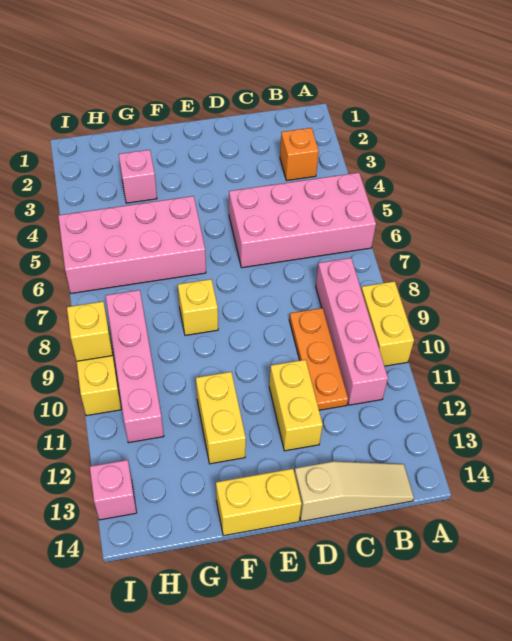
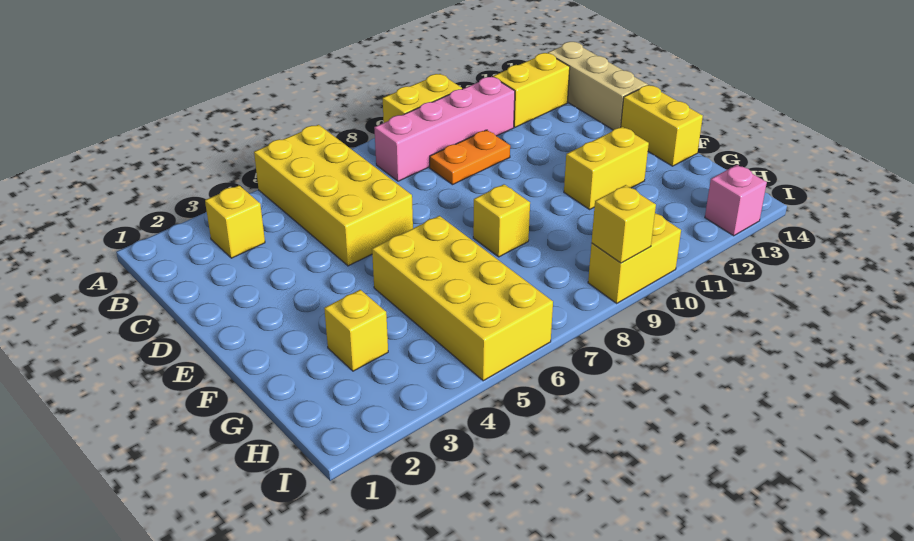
pink 2x4 brick [229,173,376,268] -> yellow 2x4 brick [254,125,413,266]
orange 1x1 brick [280,128,319,181] -> yellow 1x1 brick [205,186,265,258]
tan 1x3 slope [295,461,414,521] -> tan 1x3 brick [548,42,648,130]
orange 1x3 plate [289,308,348,410] -> orange 1x2 plate [430,130,510,185]
yellow 1x2 brick [269,360,323,451] -> yellow 1x2 brick moved to [493,53,570,127]
pink 2x4 brick [58,196,206,293] -> yellow 2x4 brick [372,216,553,381]
pink 1x1 brick [119,150,157,203] -> yellow 1x1 brick [324,290,388,371]
pink 1x4 brick [106,290,164,443] -> none

